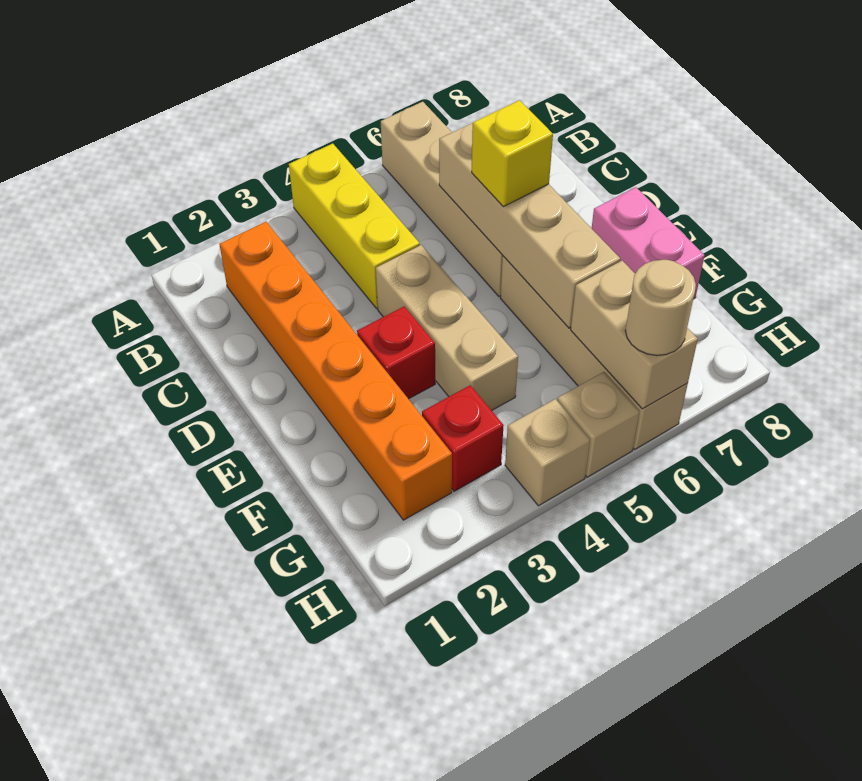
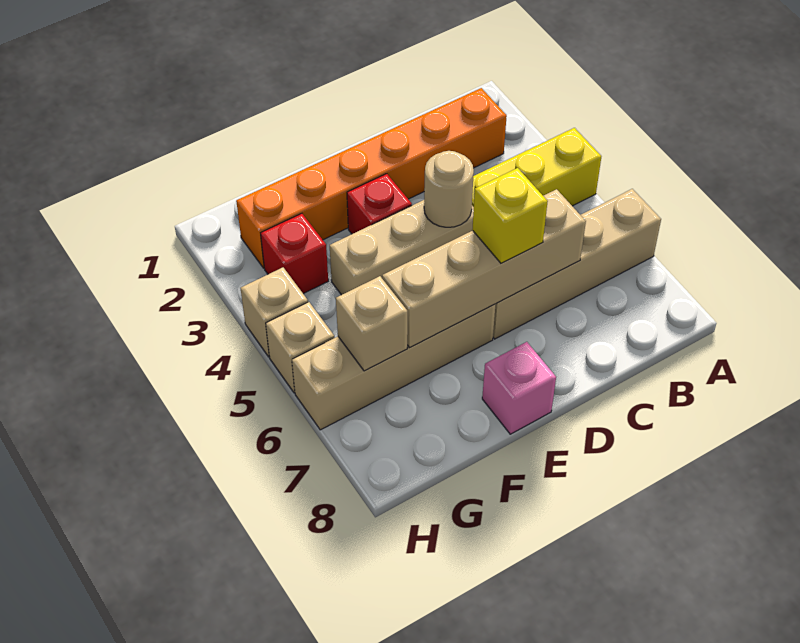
pink 1x2 brick [592,187,705,299] -> pink 1x1 brick [482,342,556,434]
tan 1x2 brick [571,261,698,409] -> tan 1x1 brick [336,276,408,371]
tan 1x1 round brick [625,260,696,356] -> tan 1x1 round brick moved to [424,151,474,227]

